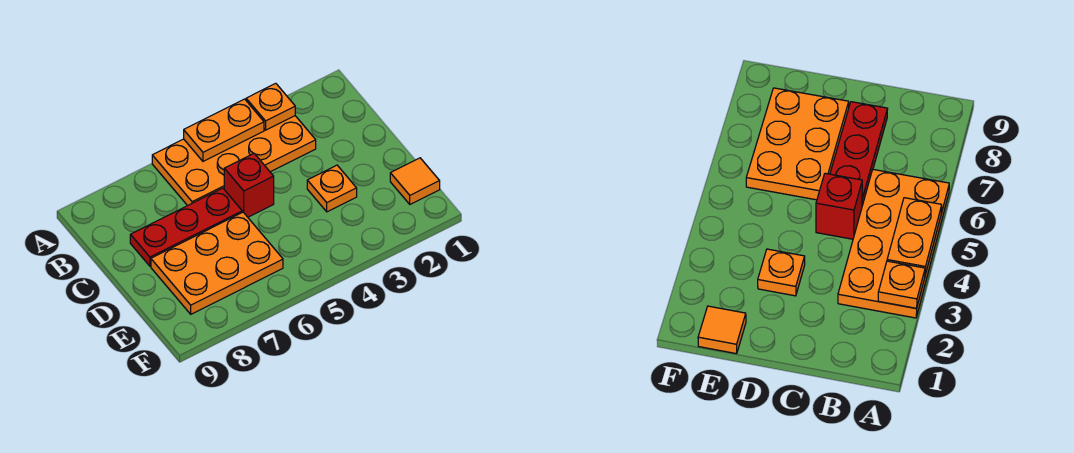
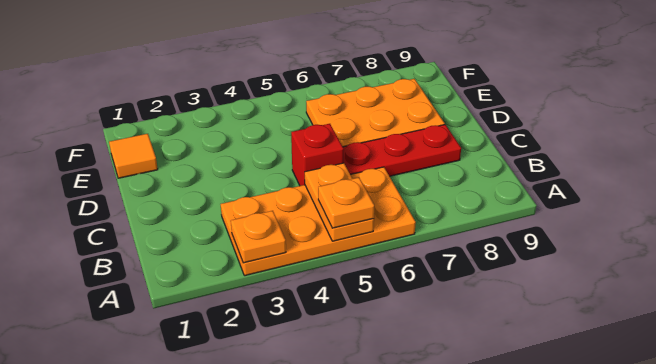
orange 1x2 plate [184,99,264,161] -> orange 1x2 plate turned to [305,163,374,241]
orange 1x1 plate [307,165,357,212] -> orange 1x1 plate moved to [318,178,374,228]

